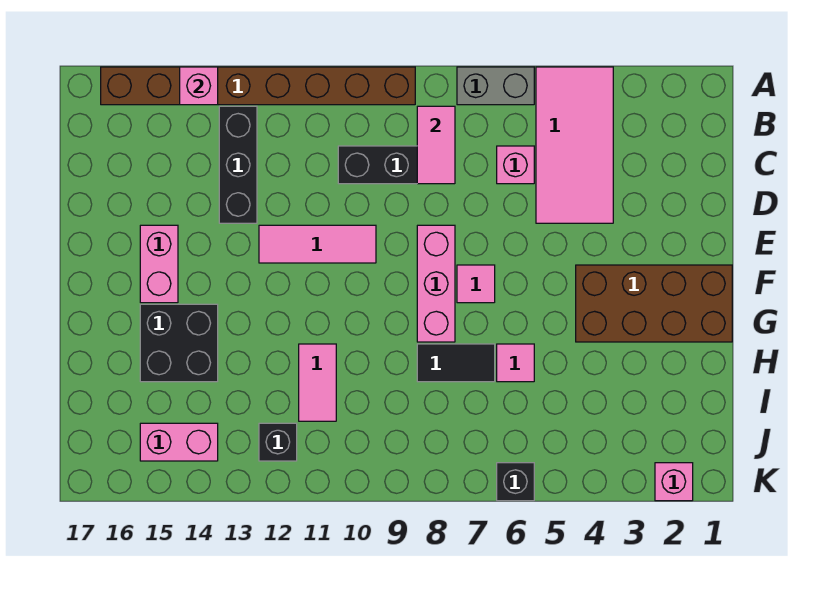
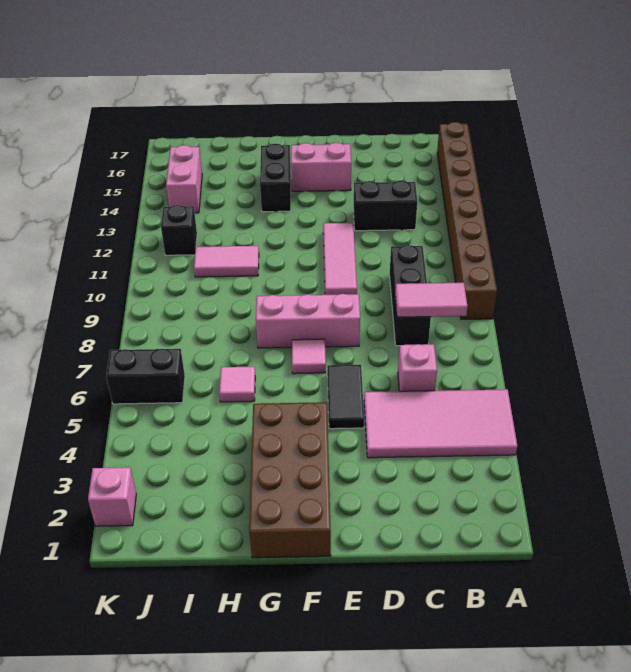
grey 1x2 brick [457,67,534,105] -> none
pink 1x1 brick [180,67,218,105] -> none
black 1x3 brick [219,106,257,223] -> black 1x2 brick [353,180,417,231]
black 2x2 brick [140,304,218,382] -> black 1x2 brick [260,144,291,212]
black 1x2 tile [417,344,495,382] -> black 1x2 tile moved to [327,365,364,429]
black 1x1 brick [497,463,534,501] -> black 1x2 brick [106,349,185,404]

